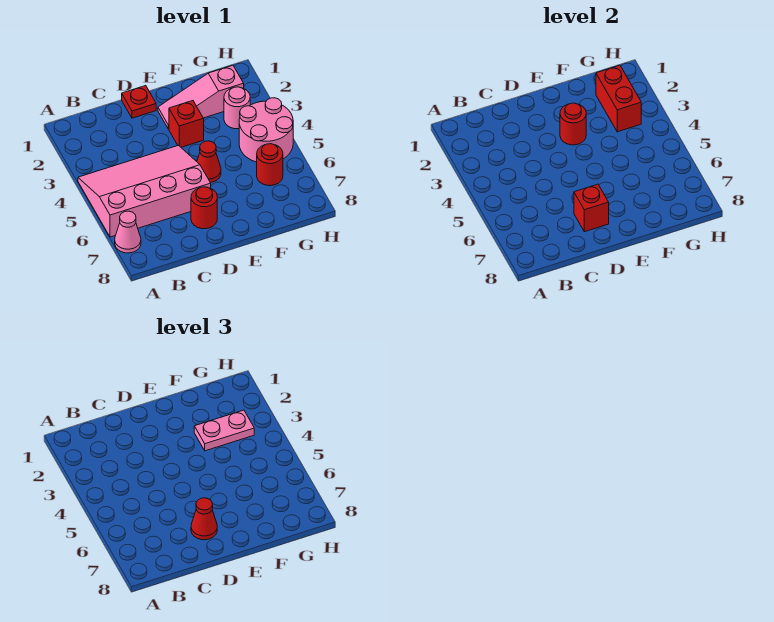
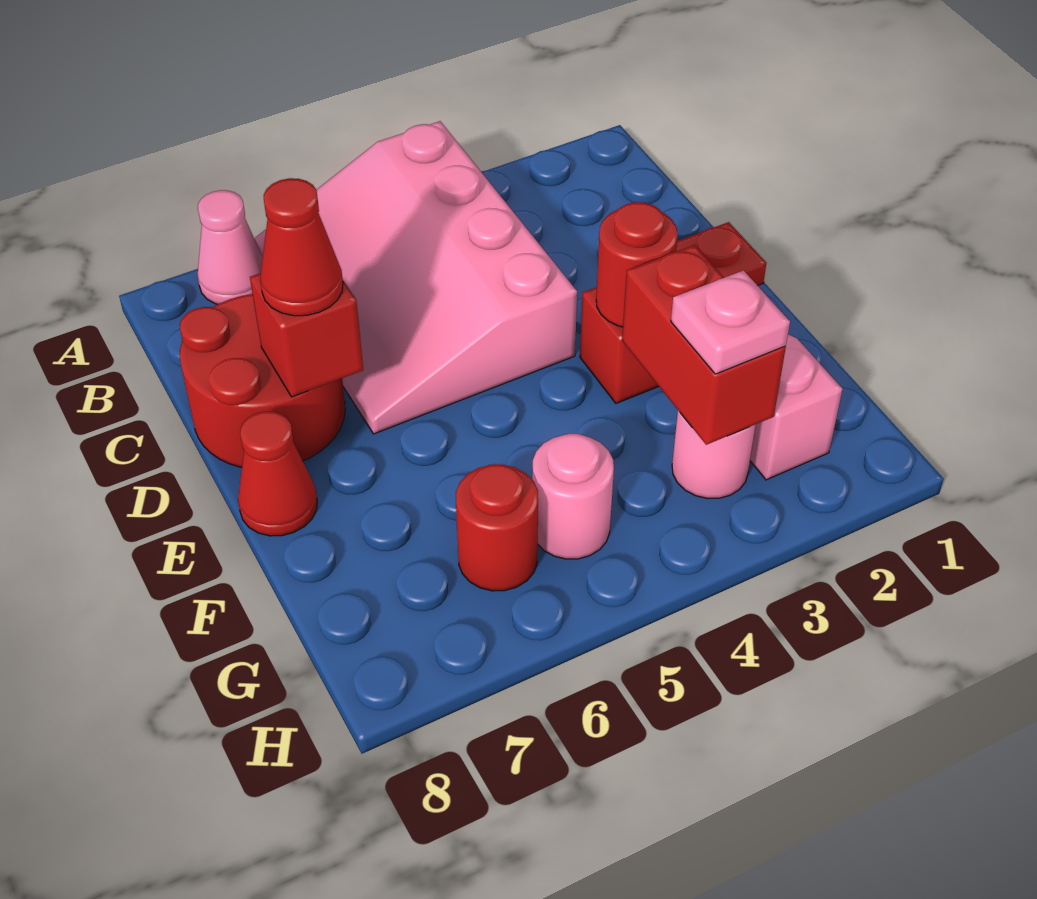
pink 3x4 slope [78,145,211,237] -> pink 3x4 slope turned to [254,121,577,434]
red 1x1 round brick [191,187,217,229] -> red 2x2 round brick [180,294,345,467]
red 1x1 cone [197,141,221,183] -> red 1x1 cone moved to [238,411,317,536]
pink 1x2 plate [194,410,254,451] -> pink 1x1 plate [671,270,790,374]
red 1x2 brick [596,65,641,132] -> red 1x2 brick turned to [622,245,786,445]
pink 2x2 round brick [239,98,293,162] -> pink 1x1 round brick [532,434,614,559]

